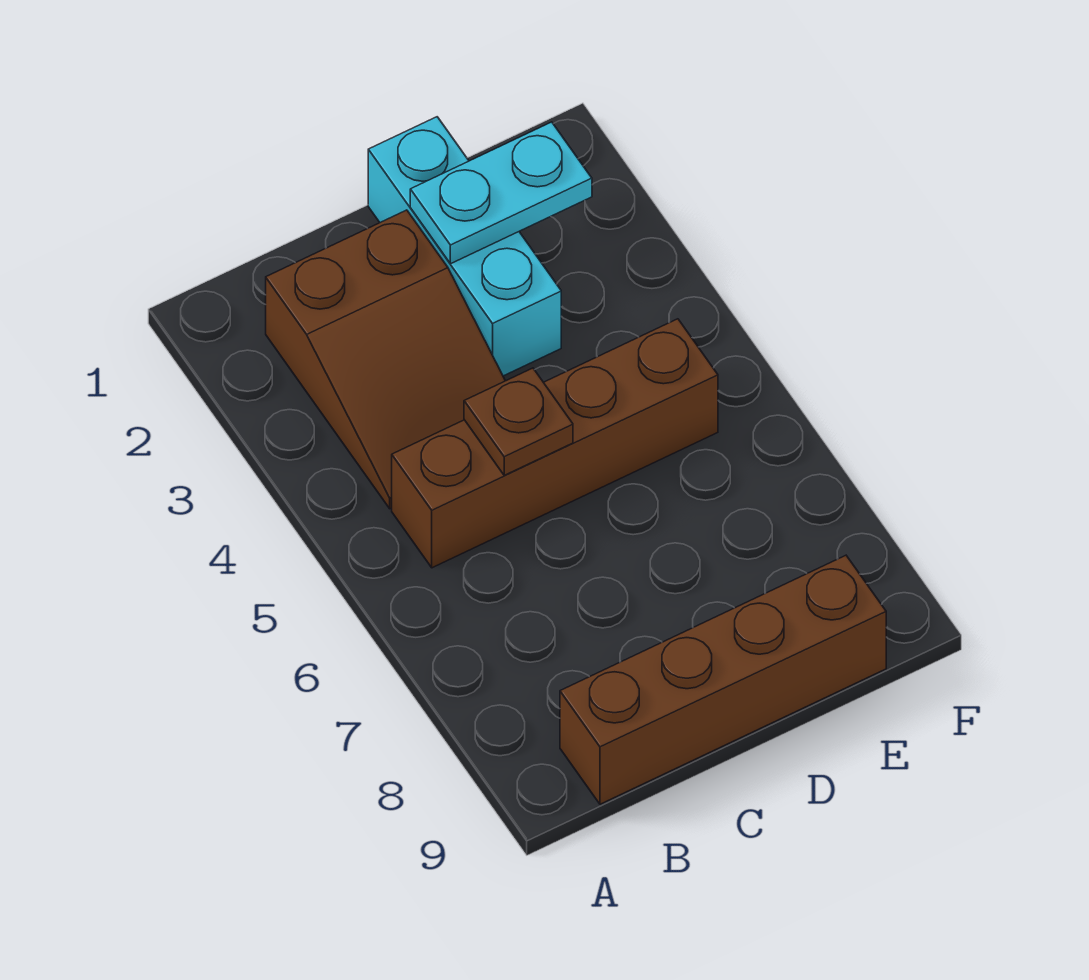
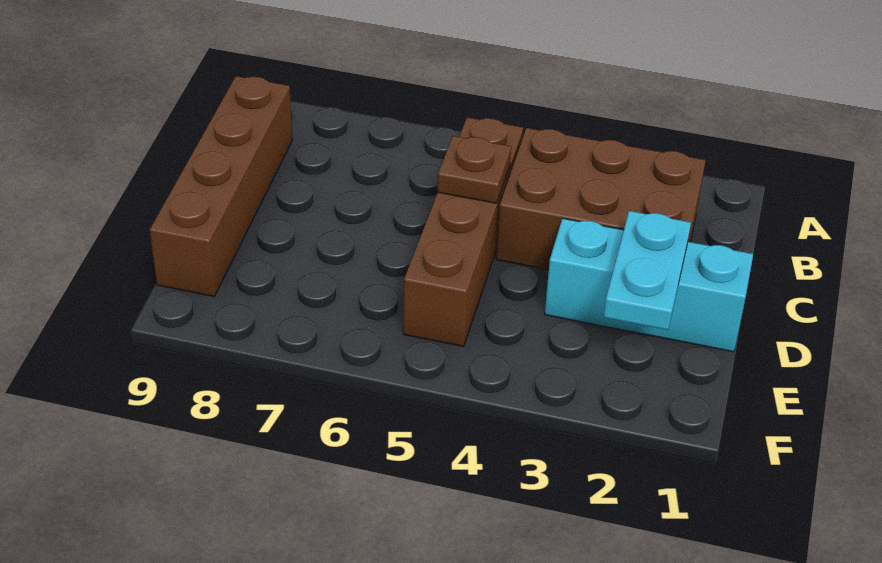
brown 2x3 slope [266,210,505,509] -> brown 2x3 brick [496,128,706,270]

